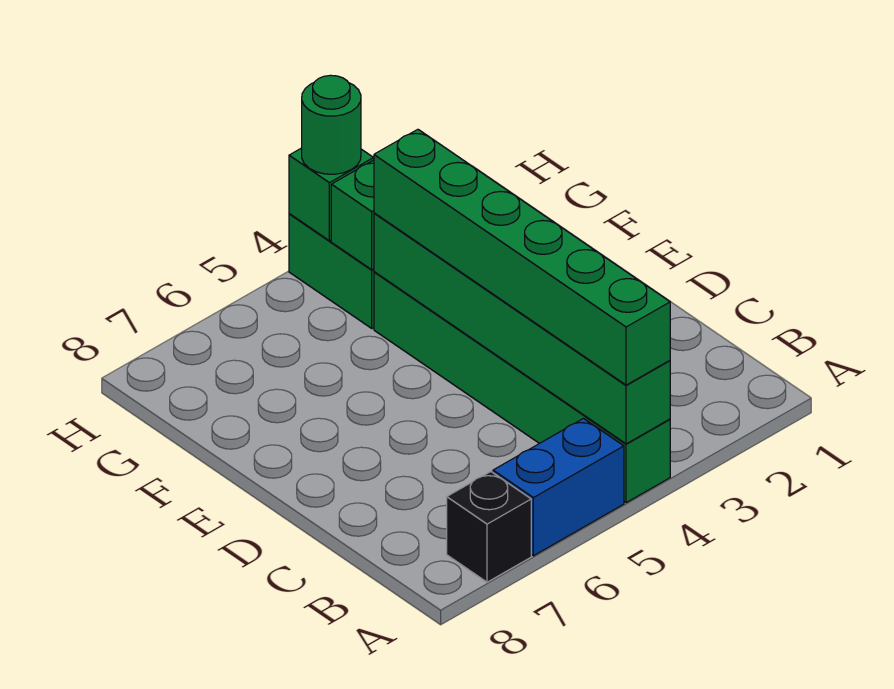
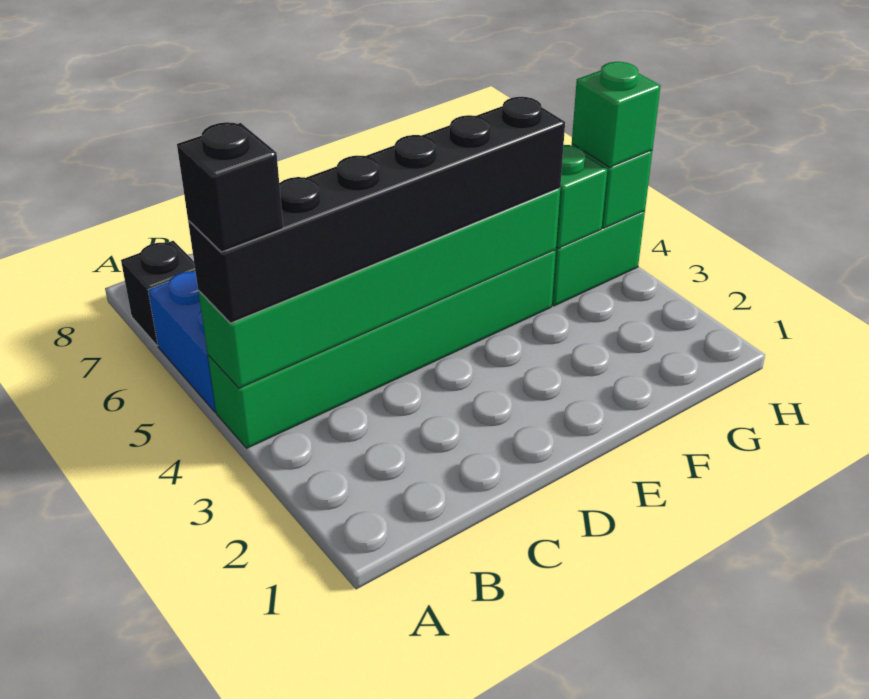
green 1x6 brick [374,129,670,385] -> black 1x6 brick [188,97,565,323]
none -> black 1x1 brick [177,122,283,252]
green 1x1 round brick [302,75,361,174] -> green 1x1 brick [572,62,661,167]

